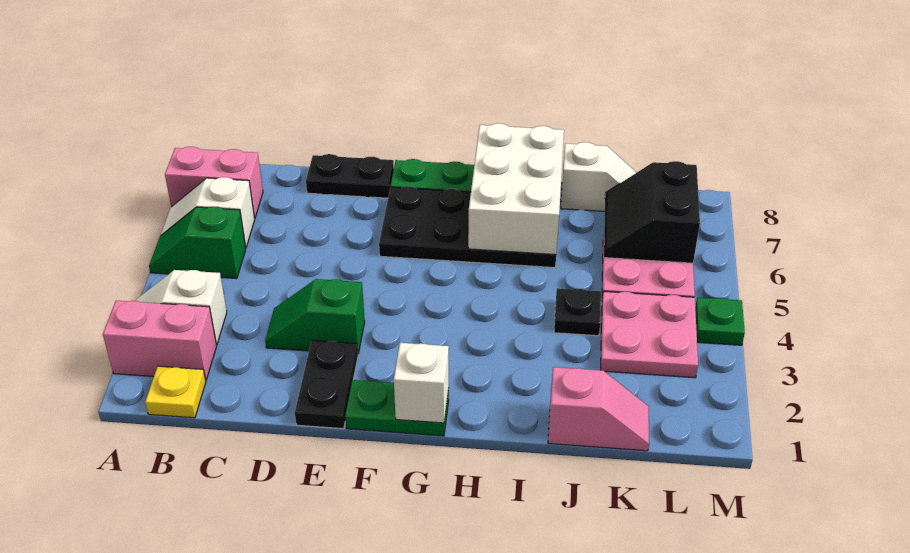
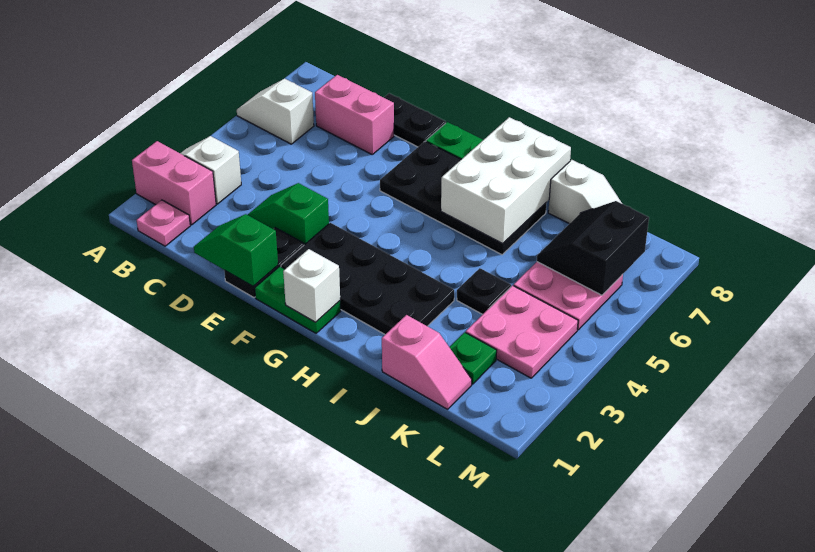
green 1x2 slope [149,207,246,279] -> green 1x2 slope moved to [194,214,278,286]
pink 1x2 brick [165,147,263,219] -> pink 1x2 brick moved to [315,75,394,154]
yellow 1x1 plate [145,366,206,418] -> pink 1x1 plate [137,200,190,246]
none -> black 2x4 plate [281,223,454,334]
green 1x1 plate [695,298,745,345] -> green 1x1 plate moved to [449,332,497,384]

